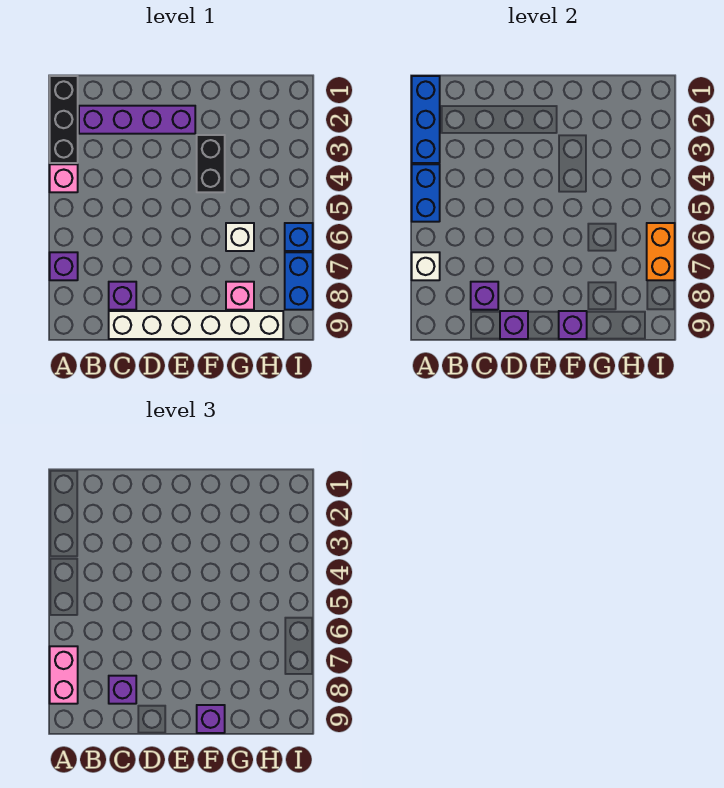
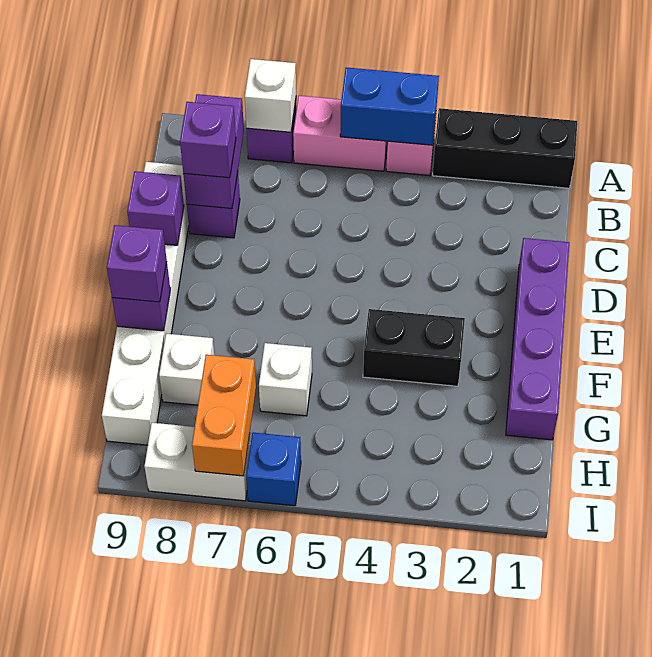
blue 1x3 brick [412,76,440,163] -> none
pink 1x2 brick [50,646,78,704] -> pink 1x2 brick moved to [293,96,387,171]
purple 1x4 brick [79,106,195,134] -> purple 1x4 brick moved to [506,238,569,440]
purple 1x1 brick [471,282,498,310] -> purple 1x2 brick [183,94,244,209]
pink 1x1 brick [226,282,254,310] -> white 1x1 brick [159,334,214,405]
orange 1x2 brick [647,223,675,280] -> orange 1x2 brick turned to [192,355,256,476]
blue 1x2 brick [285,252,313,310] -> white 1x2 brick [144,423,251,501]

